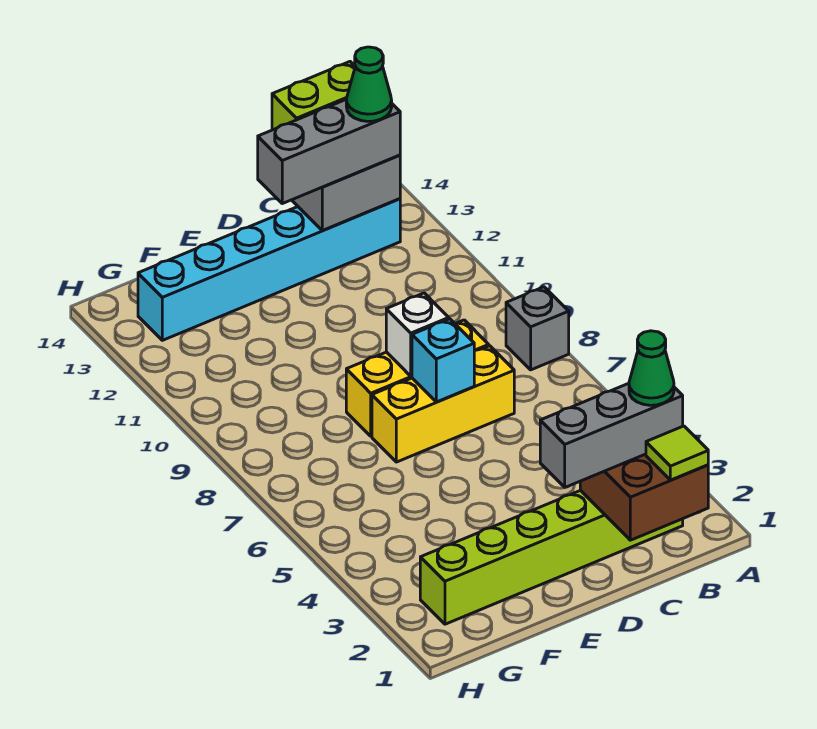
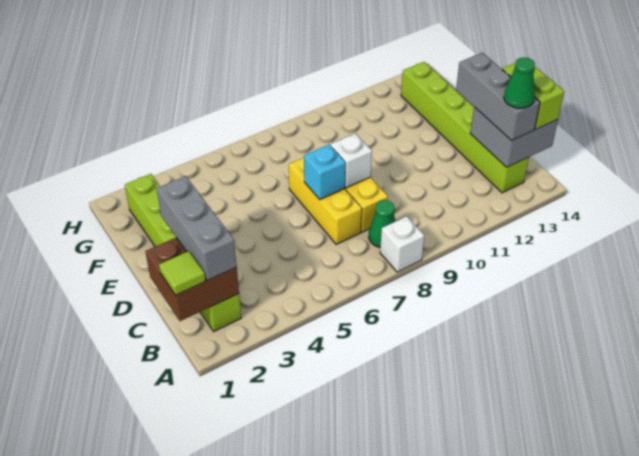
grey 1x1 brick [506,287,569,370] -> white 1x1 brick [380,216,424,272]
green 1x1 cone [629,331,674,405] -> green 1x1 cone moved to [369,200,395,247]
cyan 1x6 brick [138,199,400,340] -> lime 1x6 brick [401,62,529,193]

